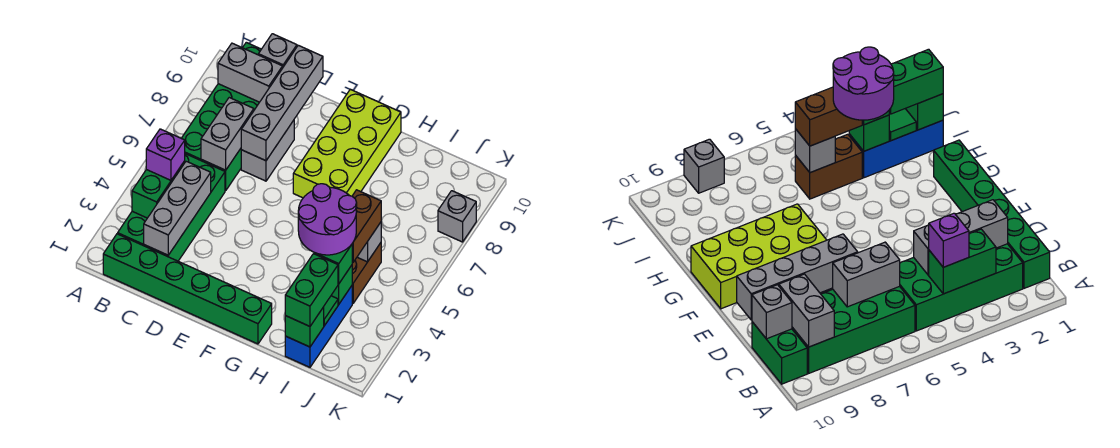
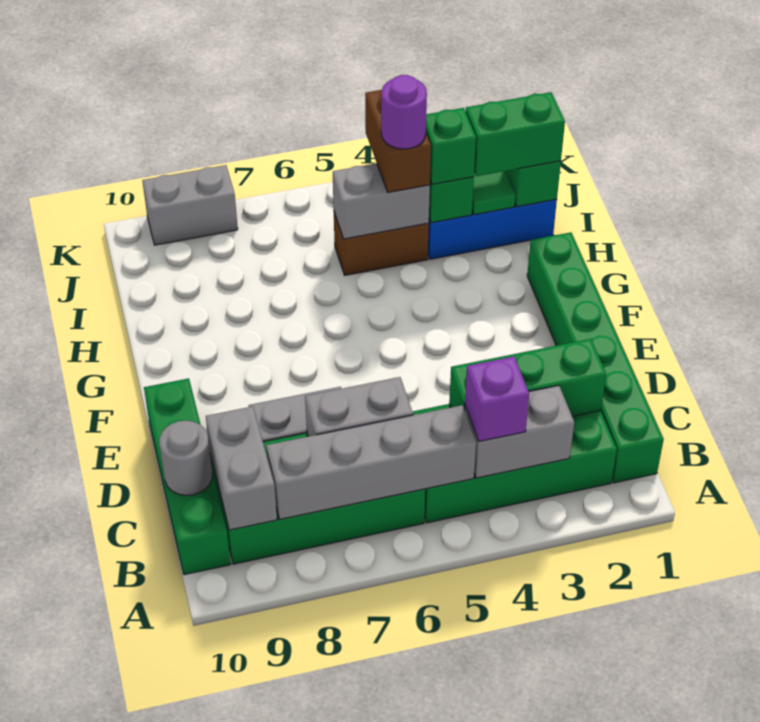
green 1x2 brick [132,161,185,218] -> grey 1x2 brick [465,386,574,478]
green 1x2 brick [752,322,807,384] -> green 1x4 brick [144,378,231,575]
grey 1x3 brick [144,161,211,255] -> green 1x3 brick [449,339,606,416]
grey 1x1 brick [258,34,297,67] -> grey 1x1 round brick [159,421,212,496]
grey 1x4 brick [241,45,323,161] -> grey 1x4 brick moved to [266,405,476,519]
lime 2x4 brick [293,89,401,198] -> none
purple 2x2 round brick [298,184,357,255] -> purple 1x1 round brick [381,75,427,149]
brown 1x2 brick [352,190,381,262] -> brown 1x2 brick turned to [365,90,431,192]
grey 1x1 brick [357,222,381,262] -> grey 1x2 brick [333,163,430,239]
grey 1x1 brick [438,191,476,242] -> grey 1x2 brick [142,165,238,245]

